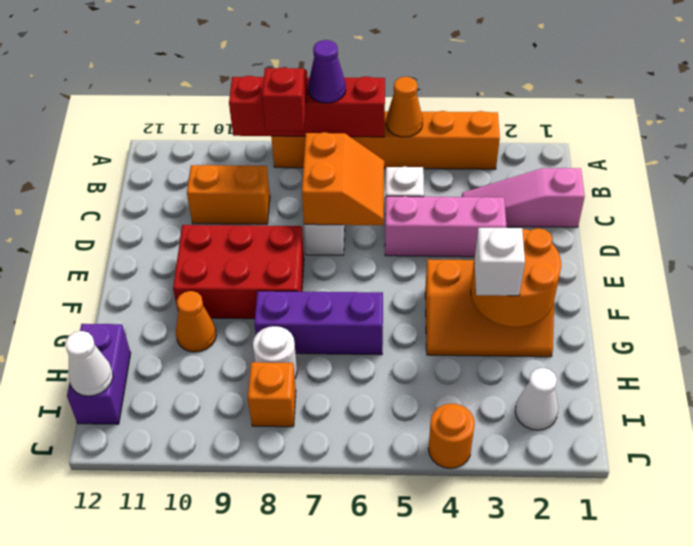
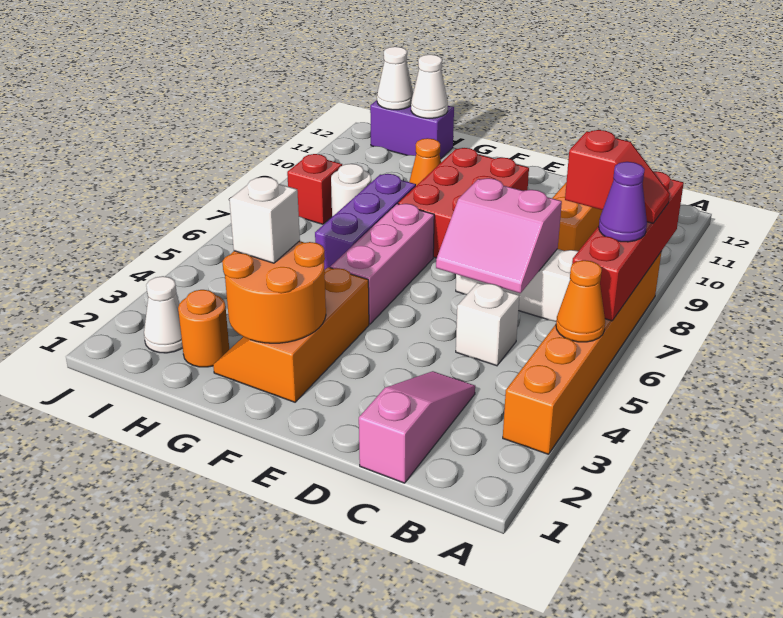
orange 2x2 slope [302,132,384,225] -> pink 2x2 slope [436,178,562,293]
pink 1x3 brick [385,196,506,257] -> pink 1x3 brick moved to [330,204,434,324]
none -> white 1x1 cone [411,55,448,118]
orange 1x1 brick [248,362,296,427] -> red 1x1 brick [287,154,342,224]
orange 1x1 round brick [428,403,475,468] -> orange 1x1 round brick moved to [178,290,229,367]

